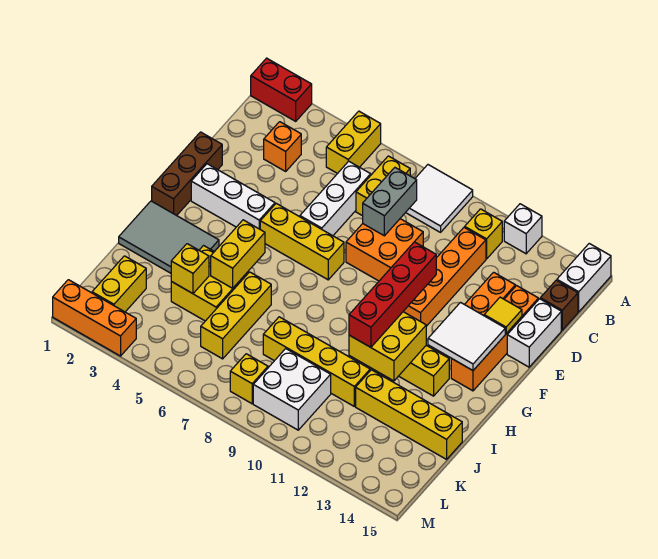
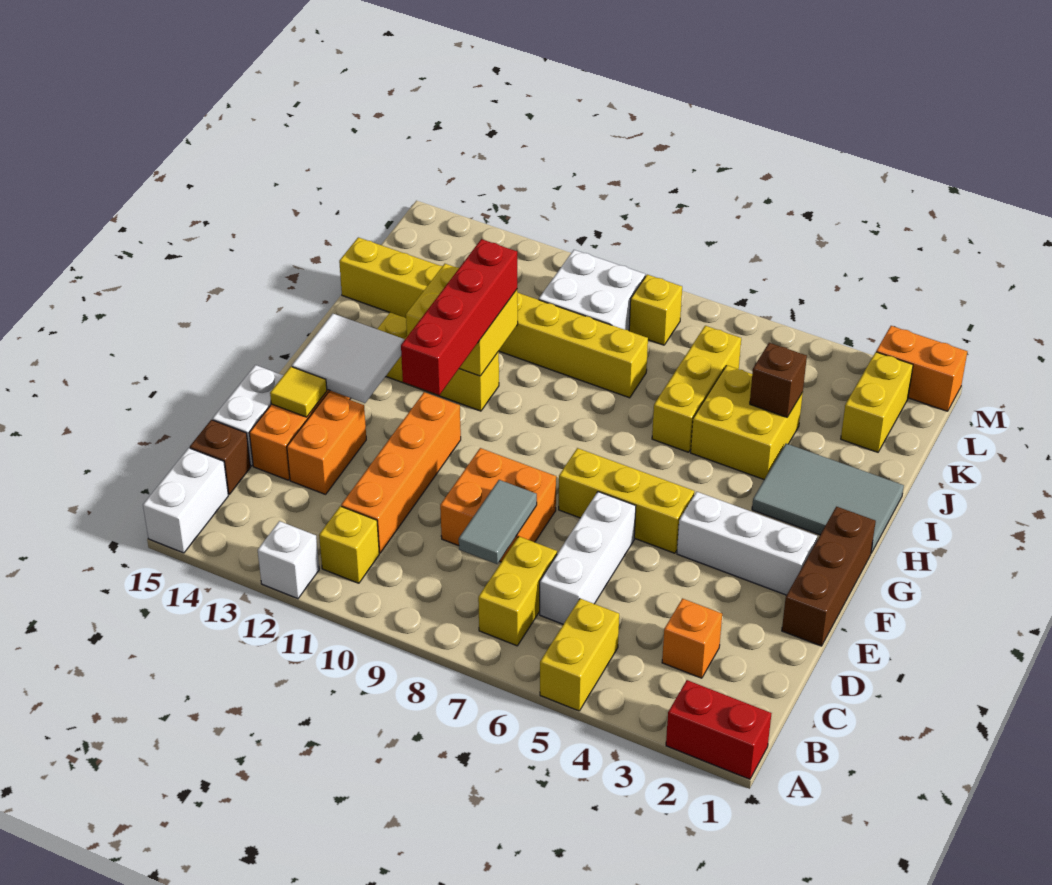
white 2x2 tile [406,165,473,232] -> none
grey 1x2 brick [363,168,417,236] -> grey 1x2 tile [459,480,537,564]
yellow 1x2 brick [211,220,265,288] -> none
yellow 1x1 brick [171,244,209,294] -> brown 1x1 brick [750,343,807,417]
orange 1x3 brick [53,280,136,356] -> orange 1x2 brick [876,326,967,411]

